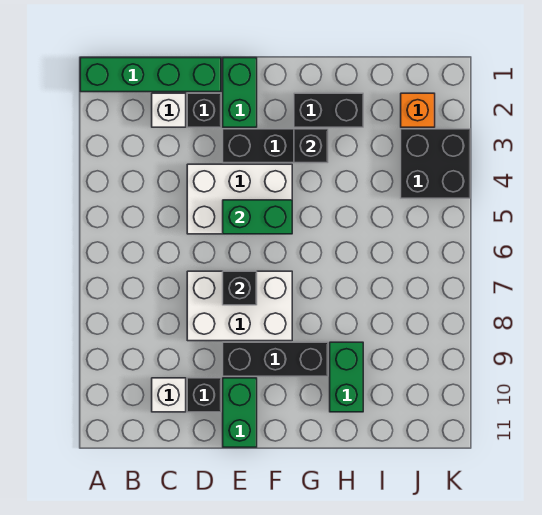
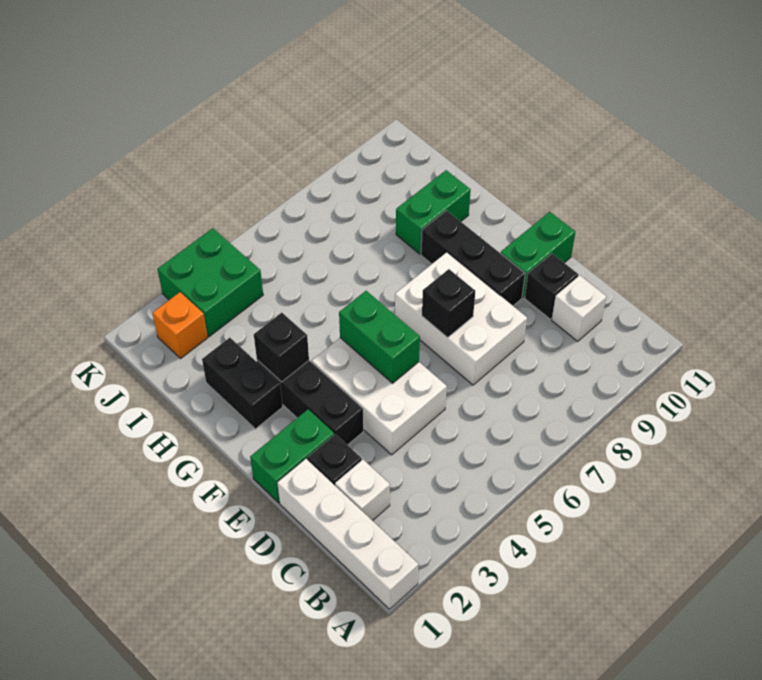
green 1x4 brick [80,58,221,92] -> white 1x4 brick [277,459,418,609]
black 2x2 brick [401,129,470,198] -> green 2x2 brick [157,228,263,337]

